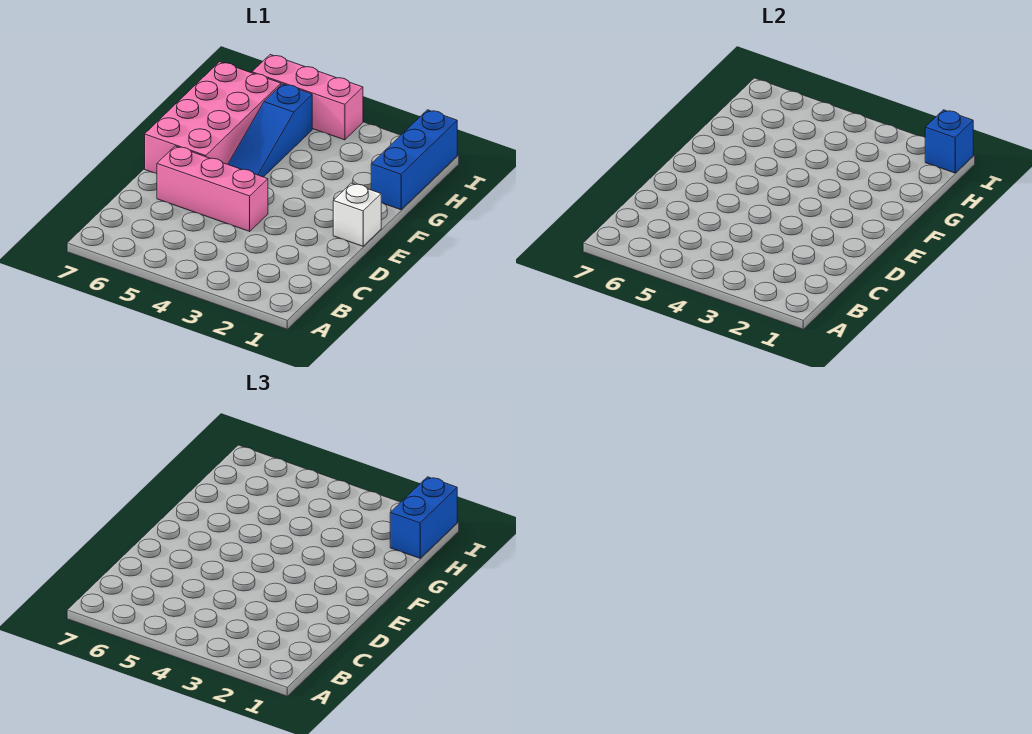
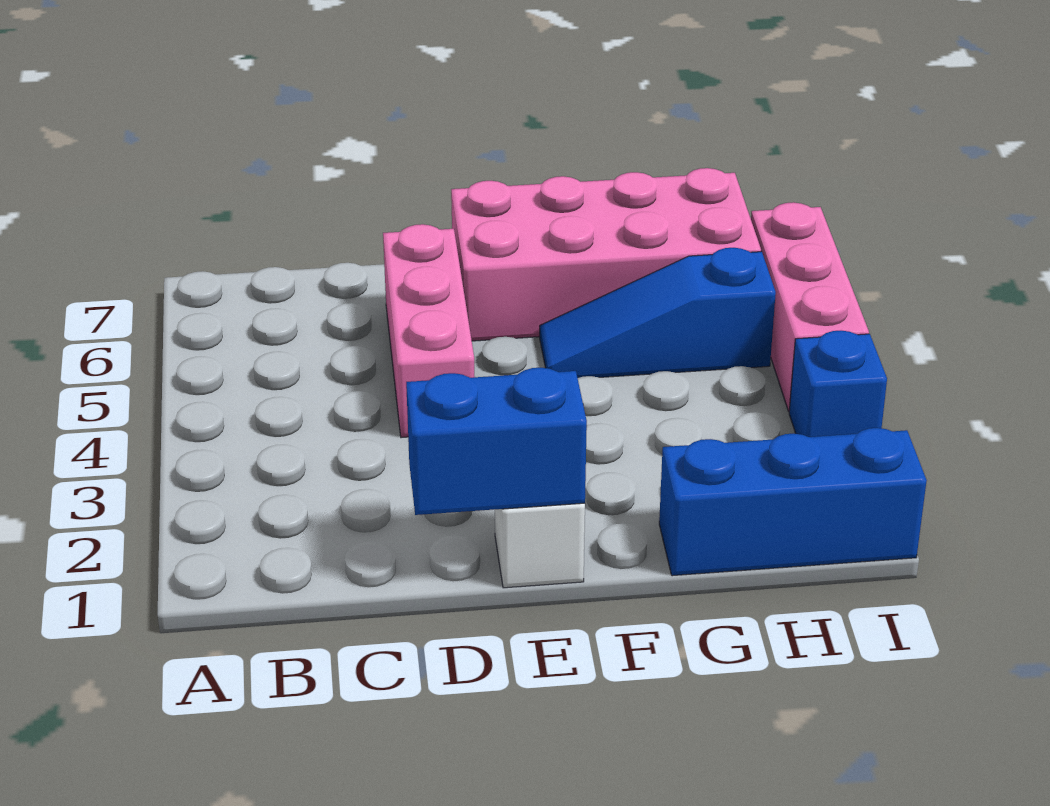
blue 1x2 brick [390,477,457,558] -> blue 1x2 brick moved to [406,368,587,515]
blue 1x1 brick [925,110,973,173] -> blue 1x1 brick moved to [789,331,887,437]

